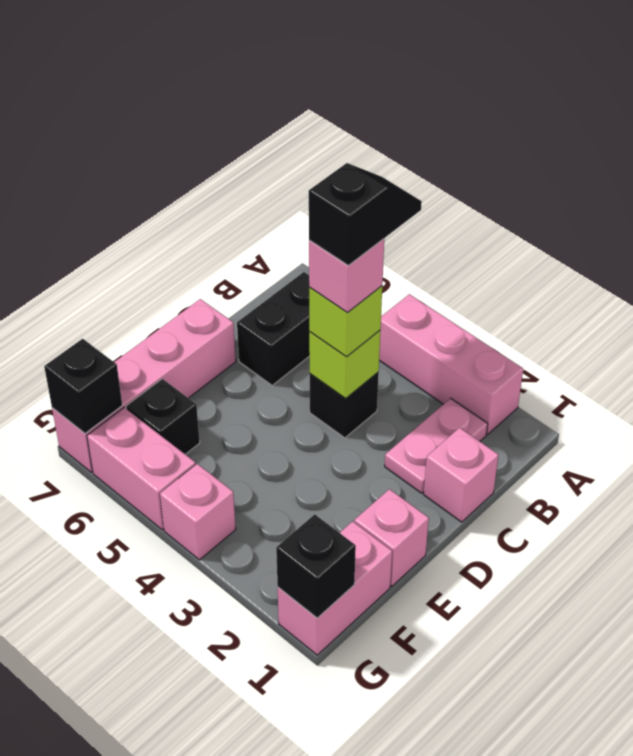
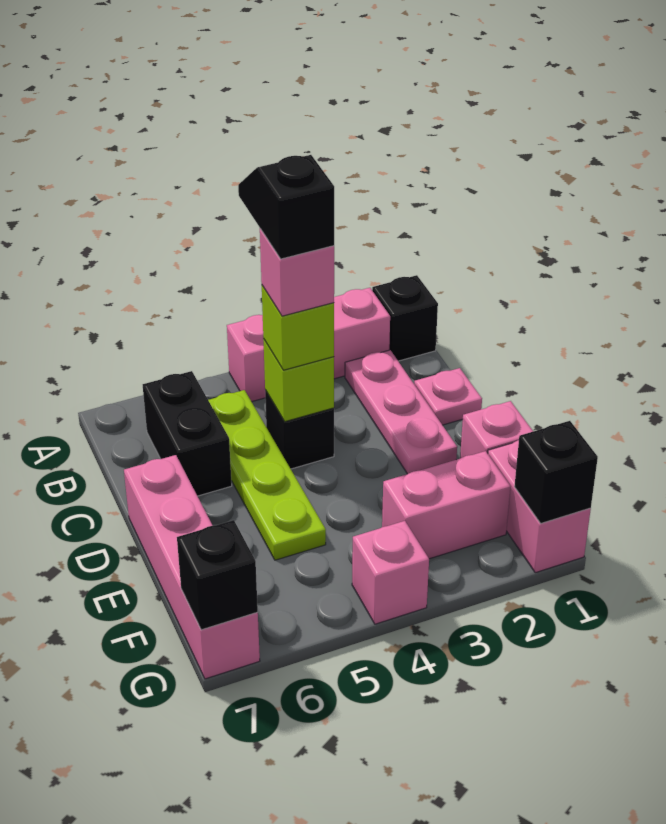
pink 1x2 plate [385,398,488,493] -> pink 1x3 plate [345,350,457,474]
none -> lime 1x4 plate [208,390,326,560]
pink 1x1 brick [424,428,499,522] -> pink 1x1 plate [414,368,482,425]
black 1x1 brick [126,379,200,454] -> black 1x1 brick moved to [372,275,438,361]
pink 1x2 brick [87,408,195,530] -> pink 1x2 brick moved to [382,451,511,559]

